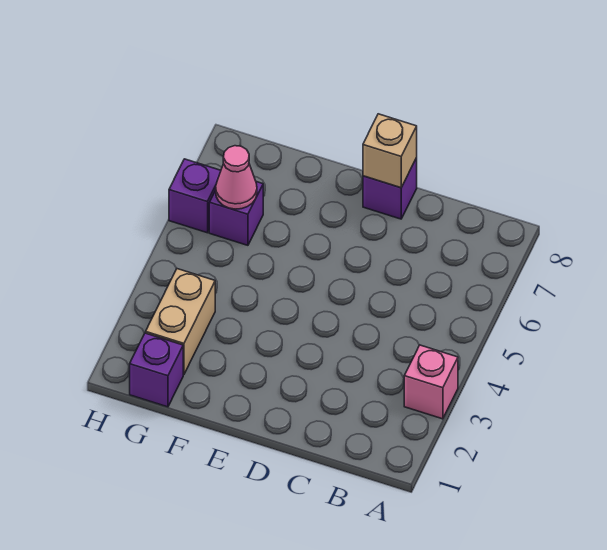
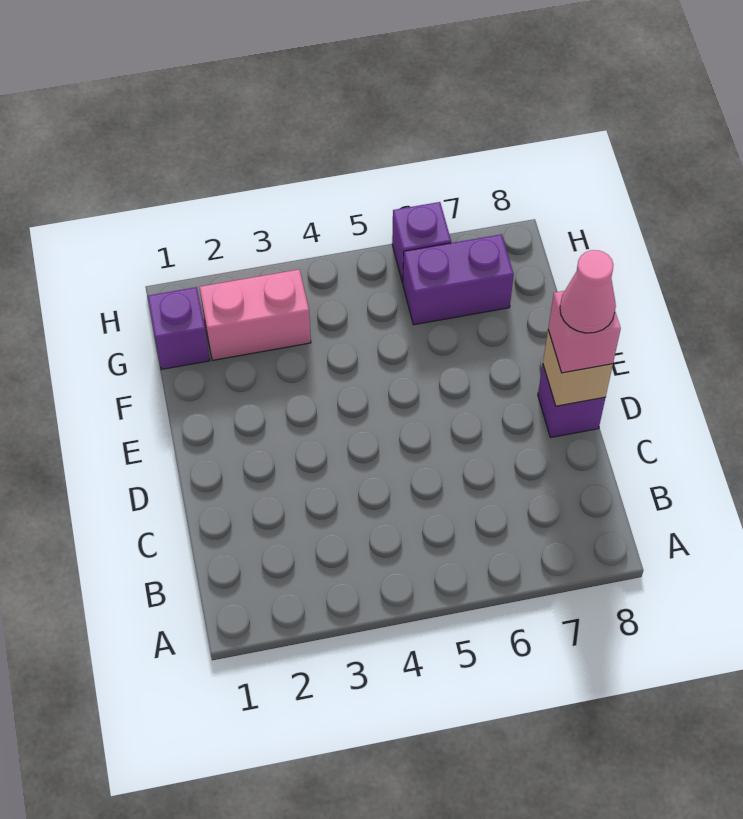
pink 1x1 brick [404,345,458,419] -> pink 1x1 brick moved to [548,291,621,373]
tan 1x2 brick [146,269,215,375] -> pink 1x2 brick [200,269,311,360]
purple 1x1 brick [209,182,263,245] -> purple 1x2 brick [403,234,514,325]
pink 1x1 cone [216,146,257,209] -> pink 1x1 cone moved to [560,250,616,333]

